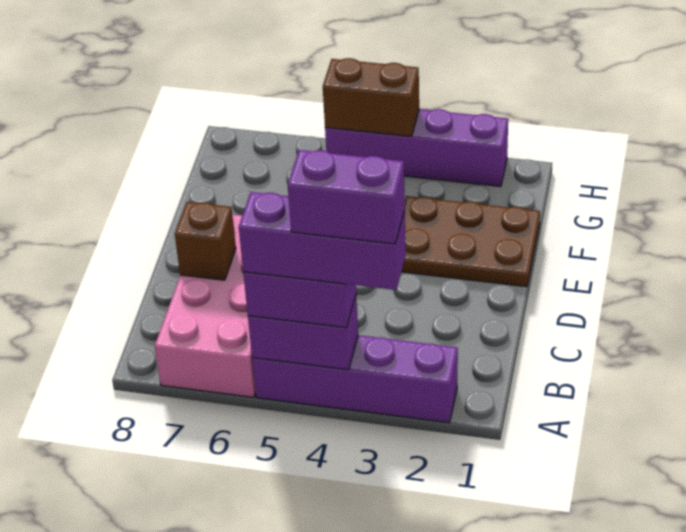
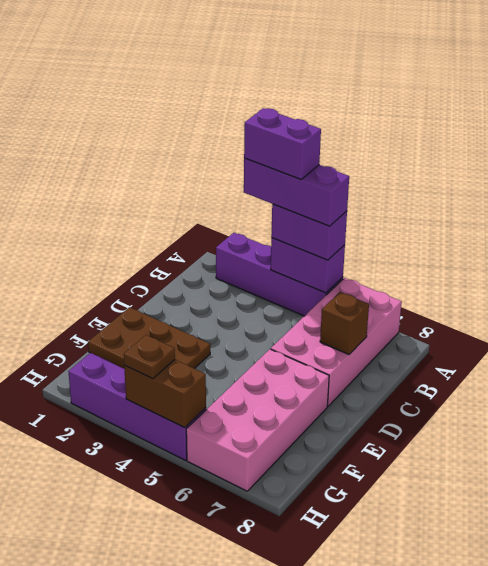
none -> pink 2x4 brick [186,349,329,491]
none -> brown 1x1 plate [124,335,175,379]

